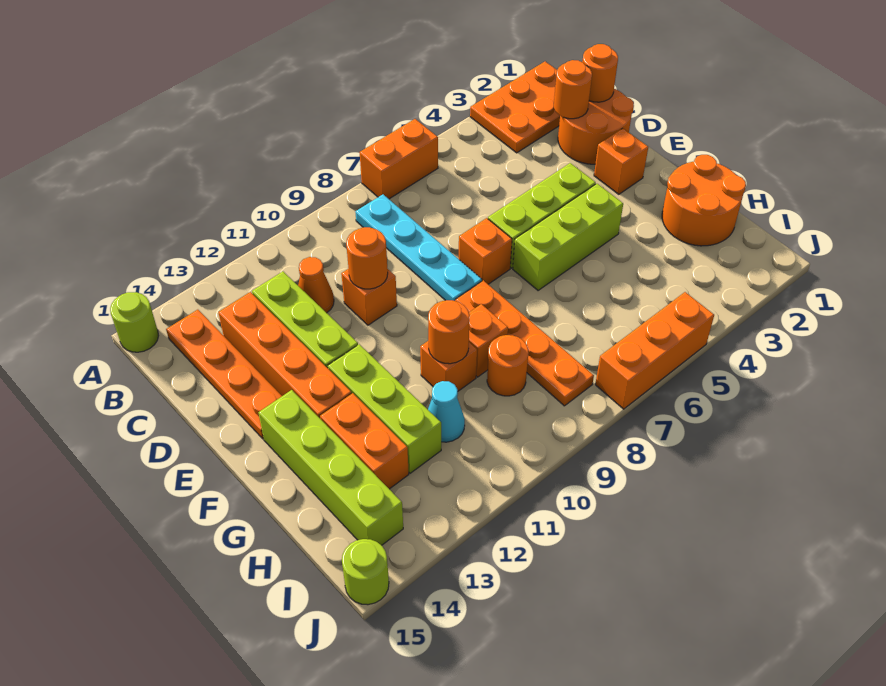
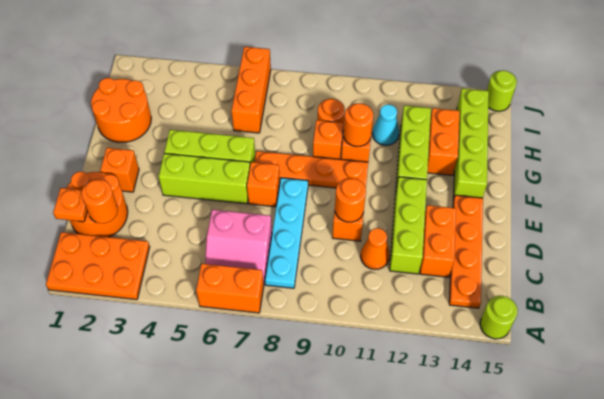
none -> pink 2x2 slope [205,210,272,284]
orange 1x1 round brick [582,44,618,102] -> orange 1x1 plate [53,188,87,222]
orange 1x4 brick [218,292,352,418] -> orange 1x2 brick [420,205,456,277]
orange 1x4 plate [455,280,594,406] -> orange 1x4 plate turned to [255,151,368,188]
orange 1x3 brick [595,292,714,409] -> orange 1x3 brick turned to [232,47,271,133]

